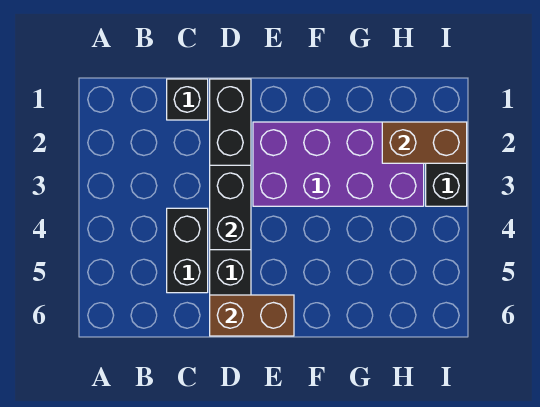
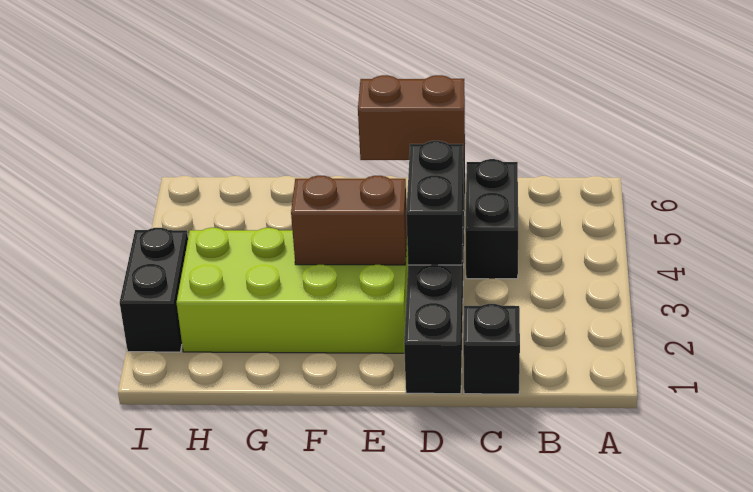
purple 2x4 brick [253,122,424,206] -> lime 2x4 brick [176,228,408,353]
brown 1x2 brick [382,122,467,163] -> brown 1x2 brick moved to [291,176,407,265]

